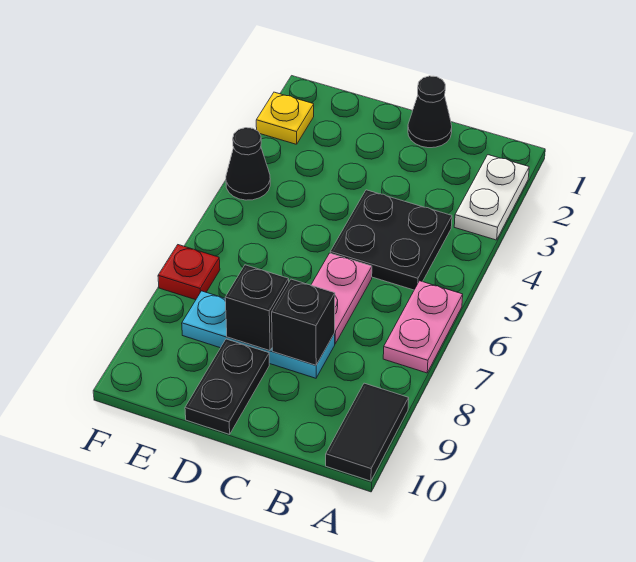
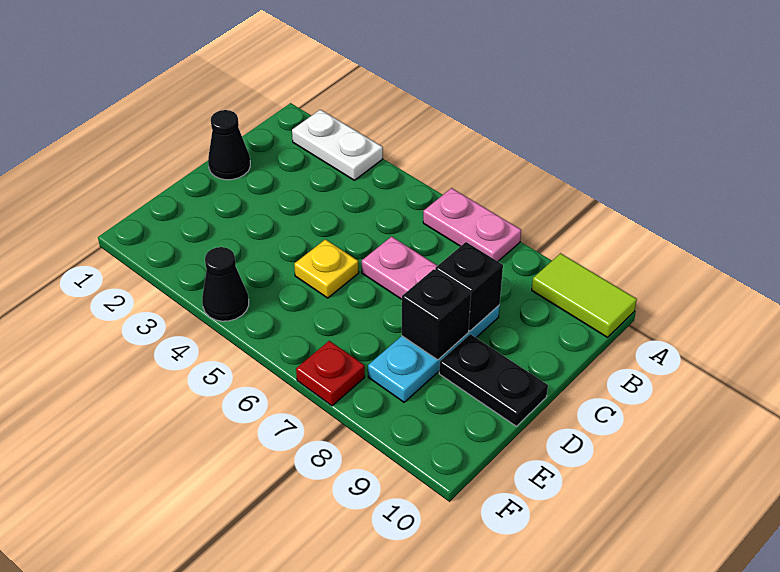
black 1x2 tile [326,383,409,481] -> lime 1x2 tile [532,253,637,337]
black 2x2 plate [330,190,452,290] -> none
yellow 1x1 plate [256,92,314,144] -> yellow 1x1 plate moved to [294,239,359,298]

